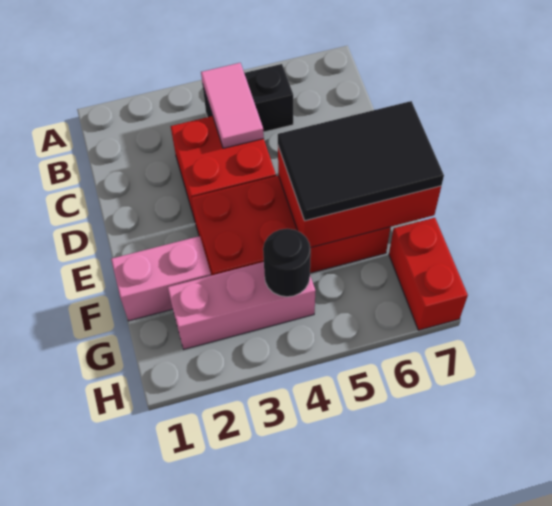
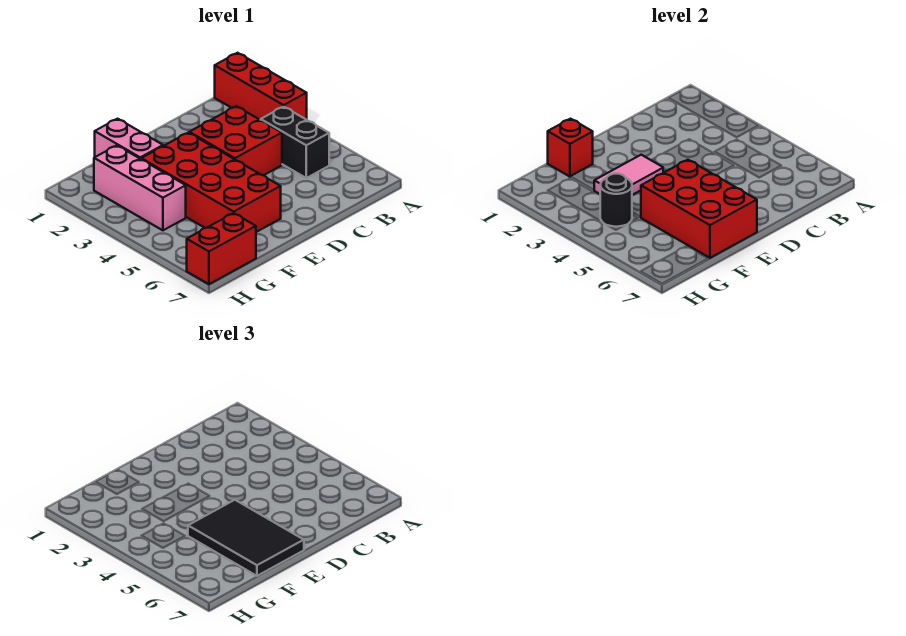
none -> red 1x3 brick [215,53,307,120]
pink 1x2 tile [201,63,264,148] -> pink 1x2 tile moved to [594,155,663,195]
none -> red 1x1 brick [548,119,593,177]

